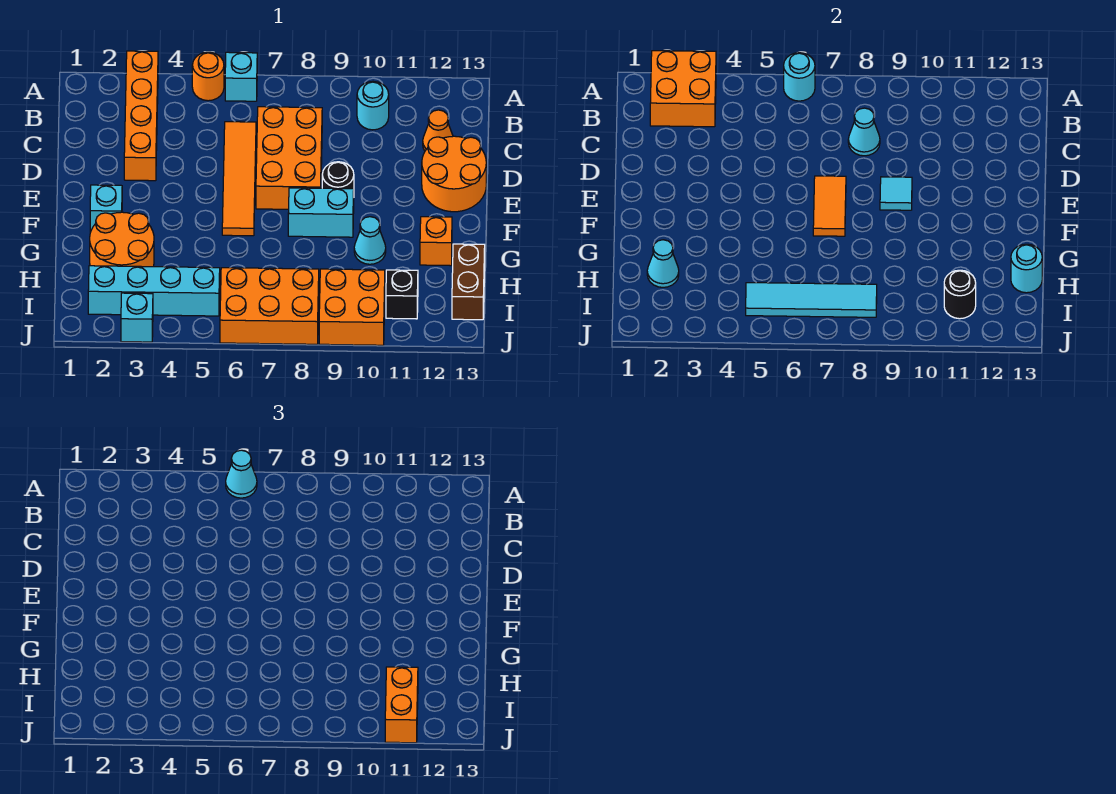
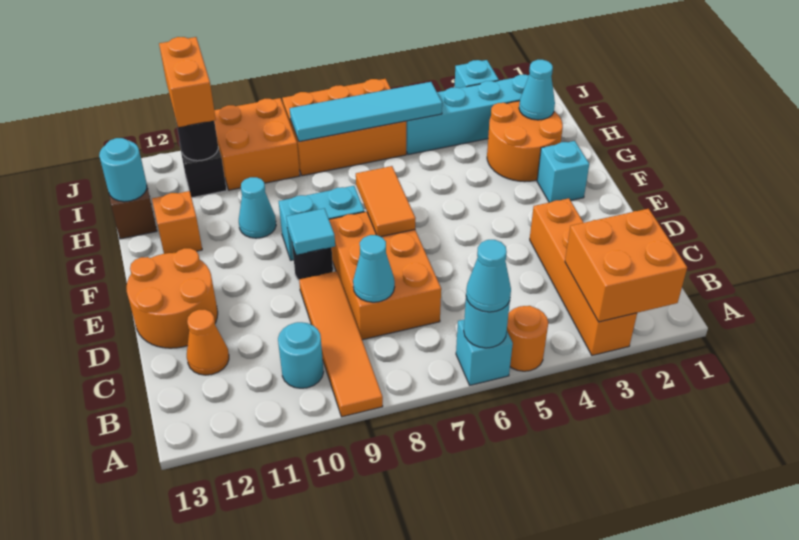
orange 1x4 tile [222,122,256,236] -> orange 1x4 tile moved to [299,271,383,417]

